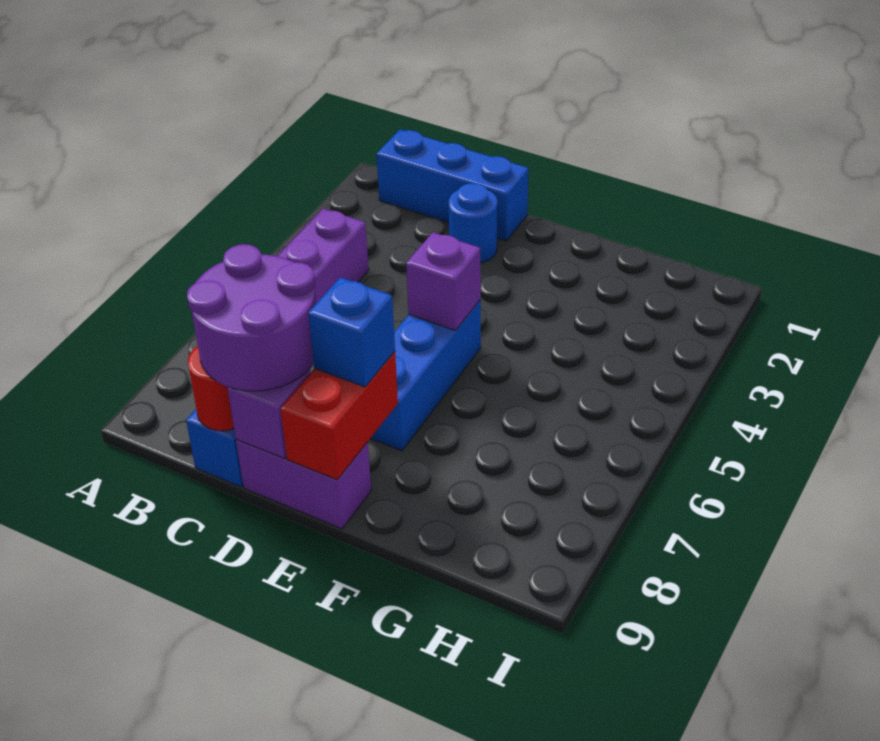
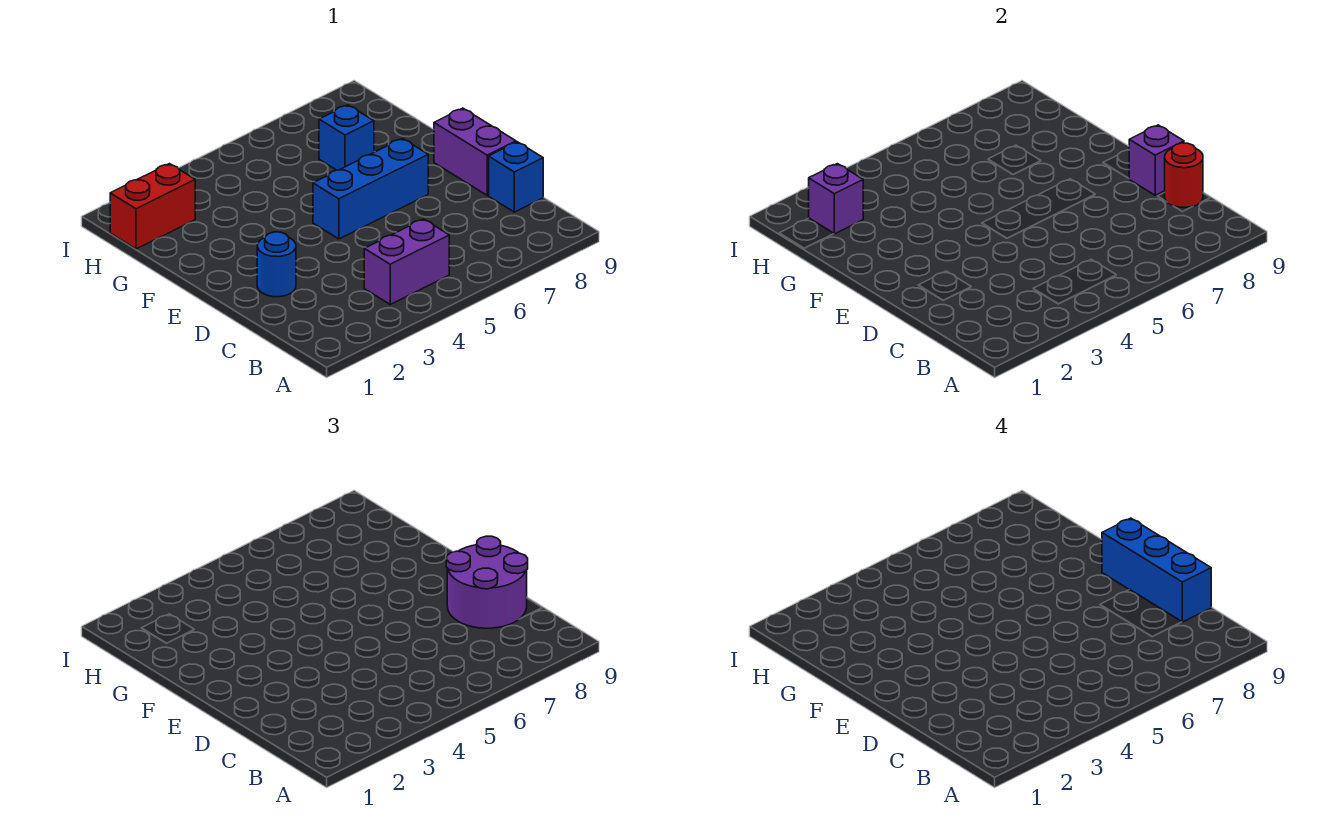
blue 1x3 brick [377,129,529,241] -> blue 1x3 brick moved to [1102,518,1211,622]
purple 1x1 brick [406,232,481,330] -> purple 1x1 brick moved to [809,164,863,234]
red 1x2 brick [280,352,398,480] -> red 1x2 brick moved to [110,164,195,249]
blue 1x1 brick [308,277,395,387] -> blue 1x1 brick moved to [319,105,374,170]

